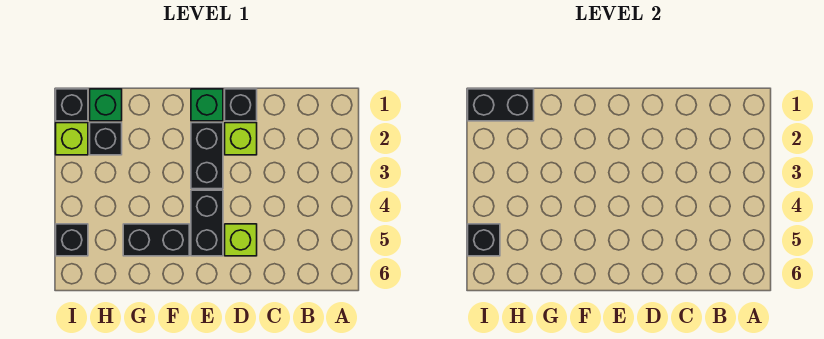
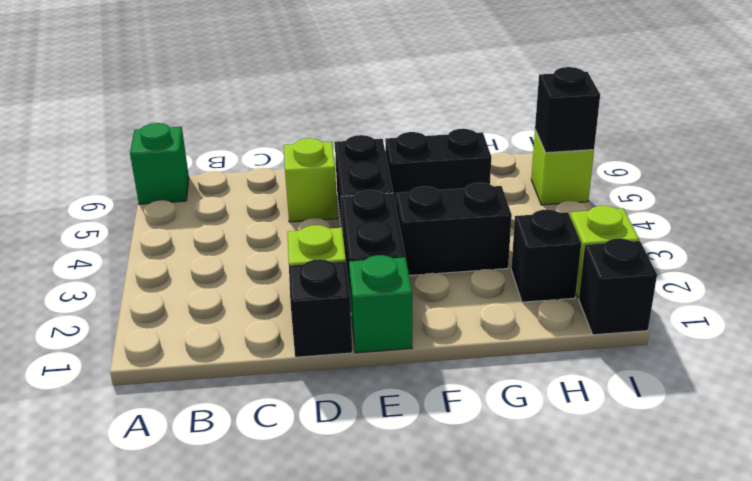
green 1x1 brick [90,89,122,121] -> green 1x1 brick moved to [130,123,189,204]
black 1x2 brick [468,89,534,121] -> black 1x2 brick moved to [396,183,512,276]
black 1x1 brick [56,224,88,256] -> lime 1x1 brick [531,130,594,205]

